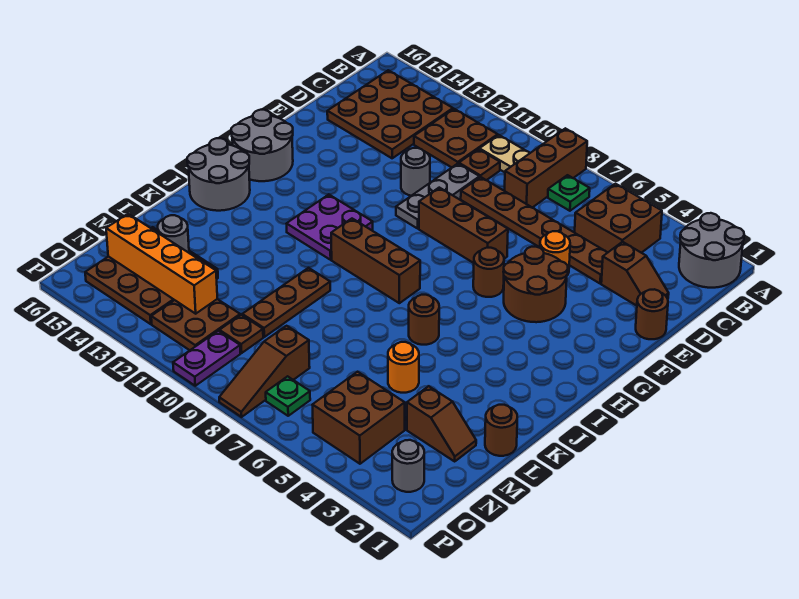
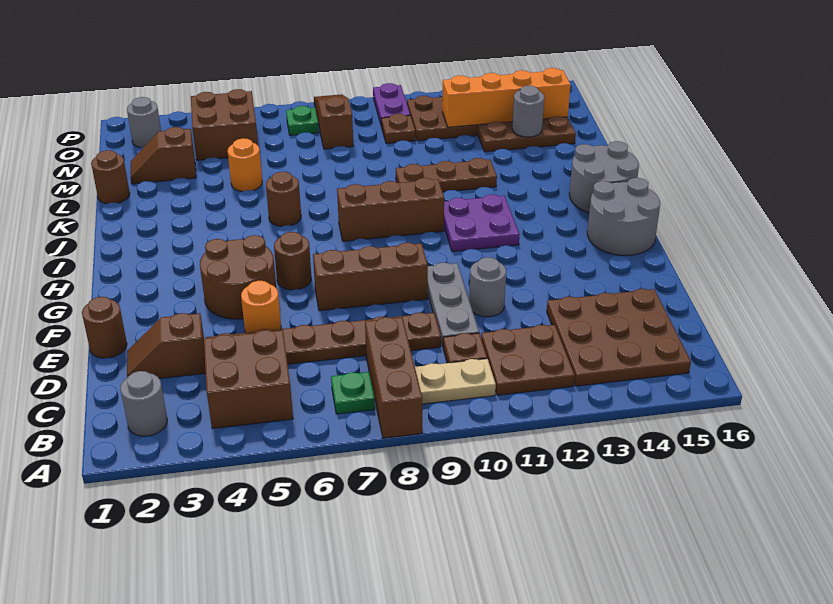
grey 2x2 round brick [679,213,744,288] -> grey 1x1 round brick [120,371,167,436]
brown 1x3 plate [242,268,330,337] -> brown 1x3 plate turned to [396,158,497,192]

